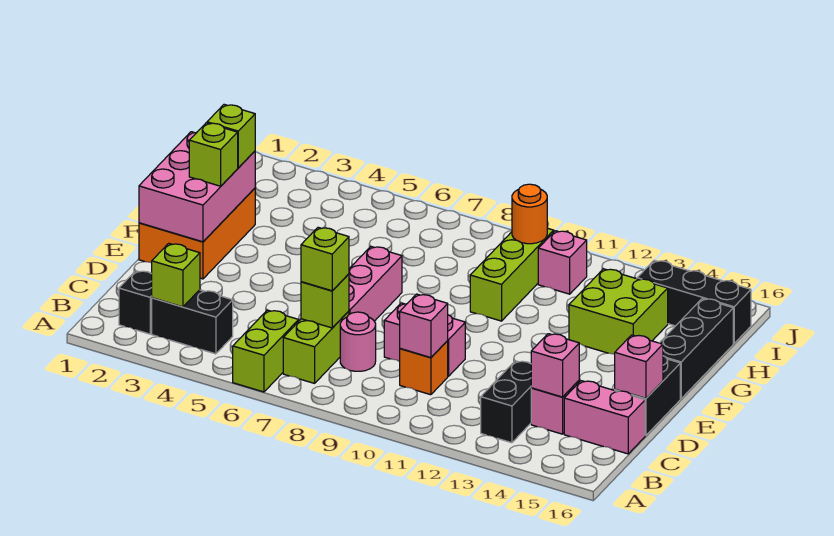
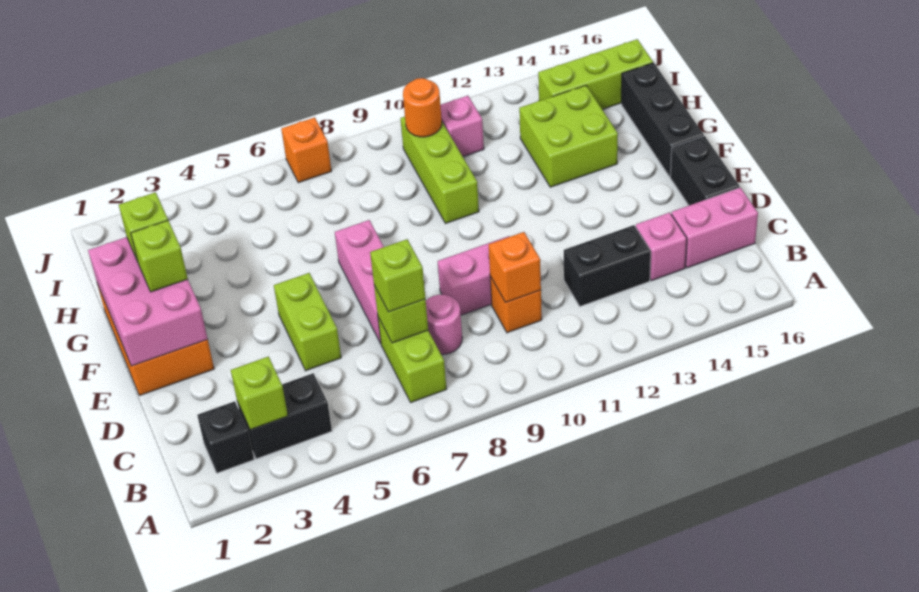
lime 1x2 brick [233,310,299,392] -> lime 1x2 brick moved to [274,273,341,371]
black 1x2 brick [481,361,531,443] -> black 1x2 brick turned to [564,225,651,306]
pink 1x1 brick [400,294,448,358] -> orange 1x1 brick [489,232,541,303]
pink 1x1 brick [531,334,579,397] -> none
pink 1x1 brick [615,335,663,398] -> none
black 1x3 brick [637,260,751,343] -> lime 1x3 brick [538,39,653,109]
none -> orange 1x1 brick [281,117,331,183]

